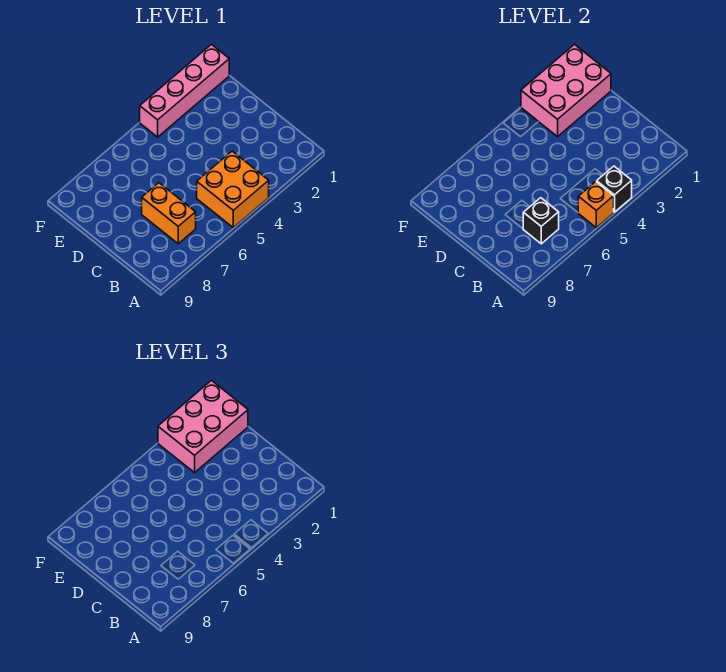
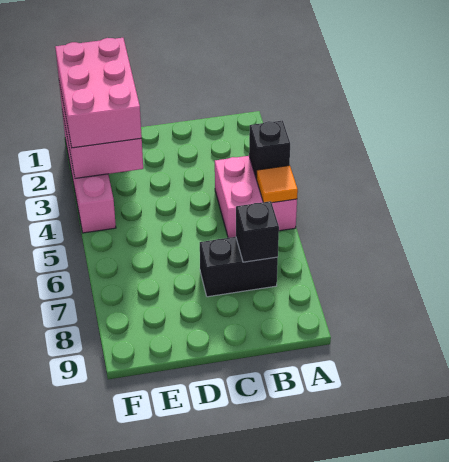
orange 2x2 brick [197,151,269,228] -> pink 2x2 brick [215,156,297,238]
orange 1x1 brick [578,182,614,228] -> orange 1x1 tile [256,165,298,203]
orange 1x2 brick [142,183,196,244] -> black 1x2 brick [200,237,278,297]

